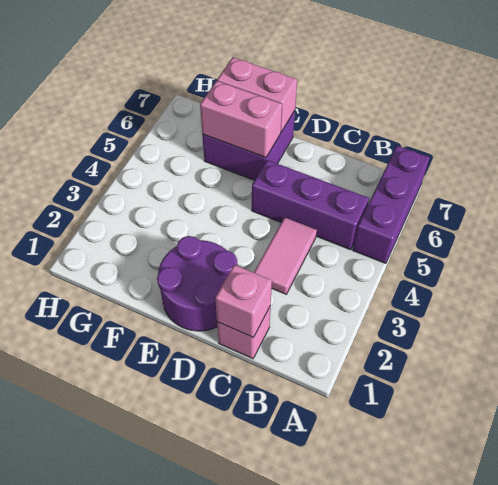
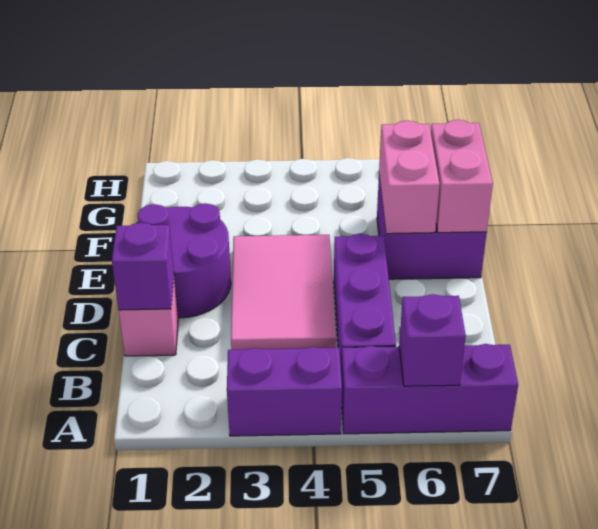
none -> purple 1x2 brick [227,347,342,436]
none -> purple 1x1 brick [399,294,466,386]
pink 1x1 brick [215,265,272,338] -> purple 1x1 brick [112,223,174,310]
pink 1x2 tile [254,217,317,294] -> pink 2x3 tile [231,235,336,350]

